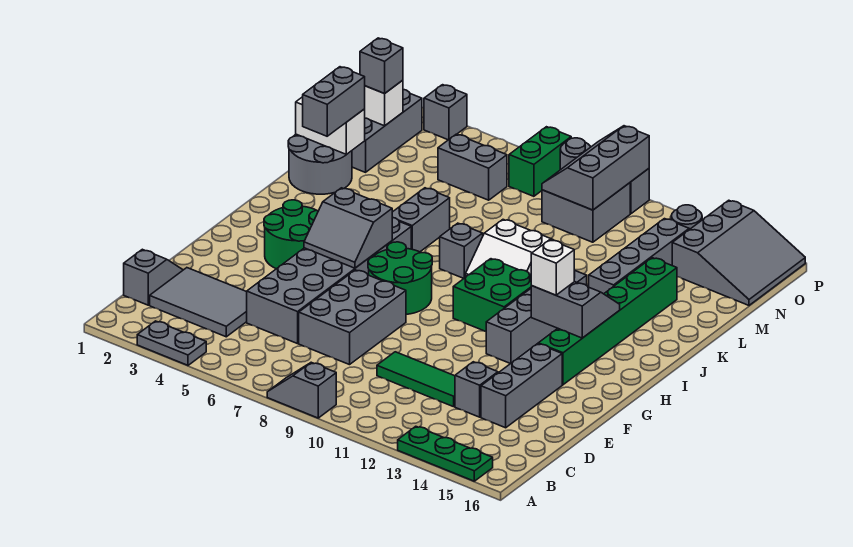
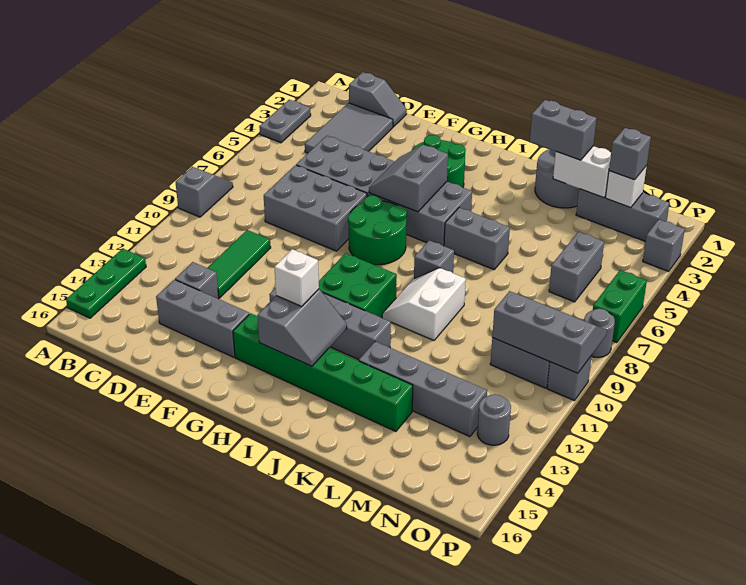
white 1x2 brick [296,97,365,155] -> white 1x2 brick turned to [553,146,611,198]
grey 3x3 slope [672,200,805,305] -> none
green 1x2 brick [509,127,571,196] -> green 1x2 brick turned to [593,270,647,343]

